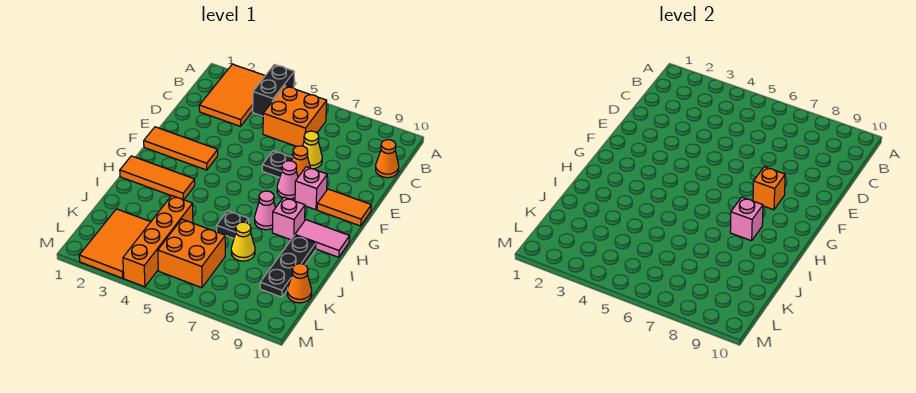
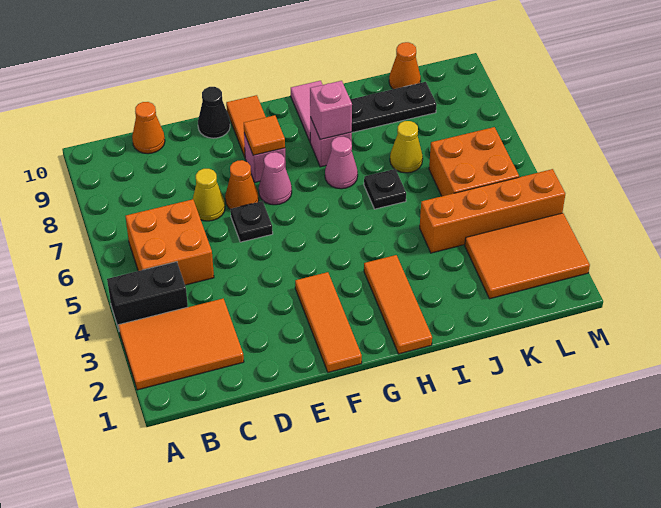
none -> black 1x1 cone [198,87,230,138]
orange 1x1 brick [753,167,785,210] -> orange 1x1 tile [244,115,285,155]

